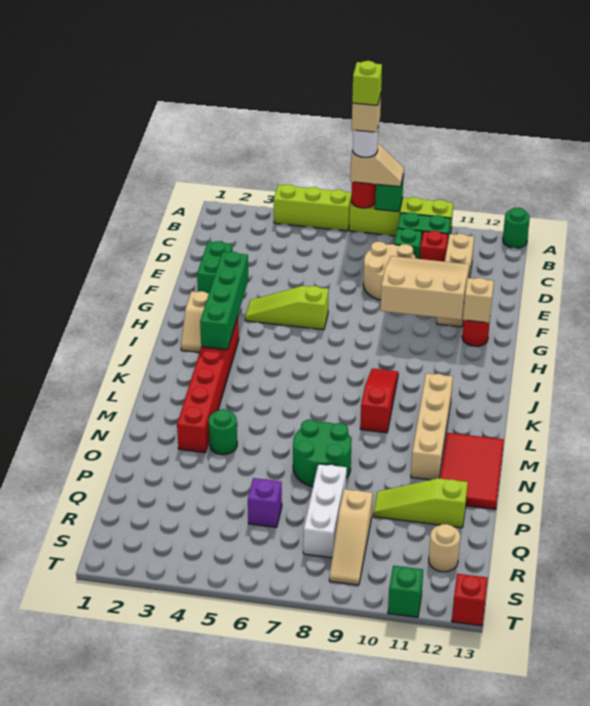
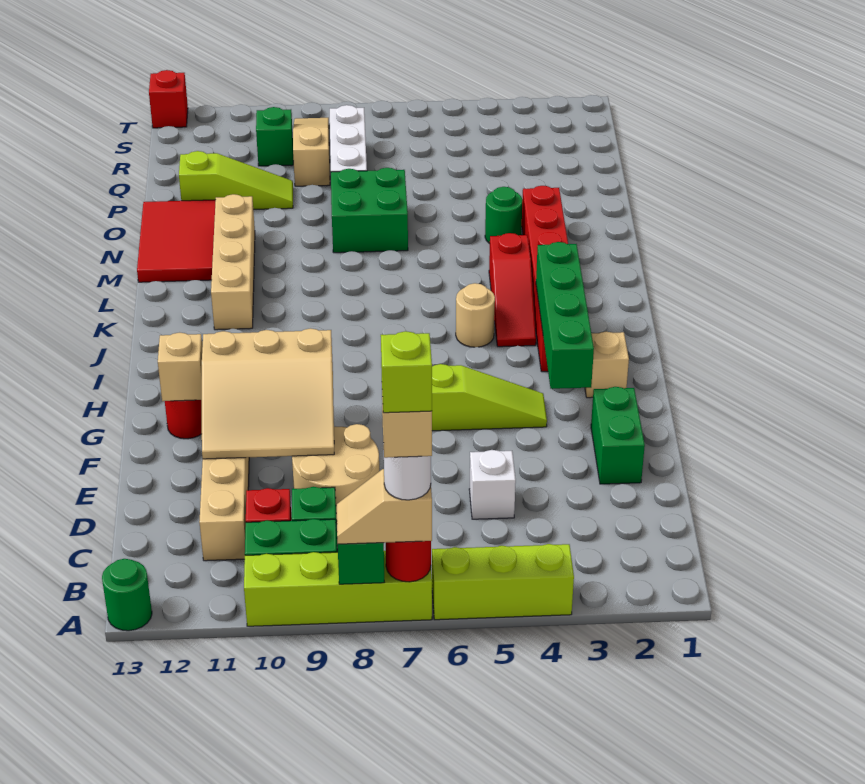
none -> white 1x1 brick [469,450,516,519]
red 1x3 slope [360,368,398,433] -> red 1x3 slope moved to [489,233,536,347]
green 2x2 round brick [293,420,351,487] -> green 2x2 brick [331,168,408,253]
purple 1x1 brick [248,478,282,527] -> none
tan 1x1 round brick [429,524,460,572] -> tan 1x1 round brick moved to [456,283,495,347]
green 1x1 brick [388,566,423,617] -> green 1x1 brick moved to [256,107,293,166]

